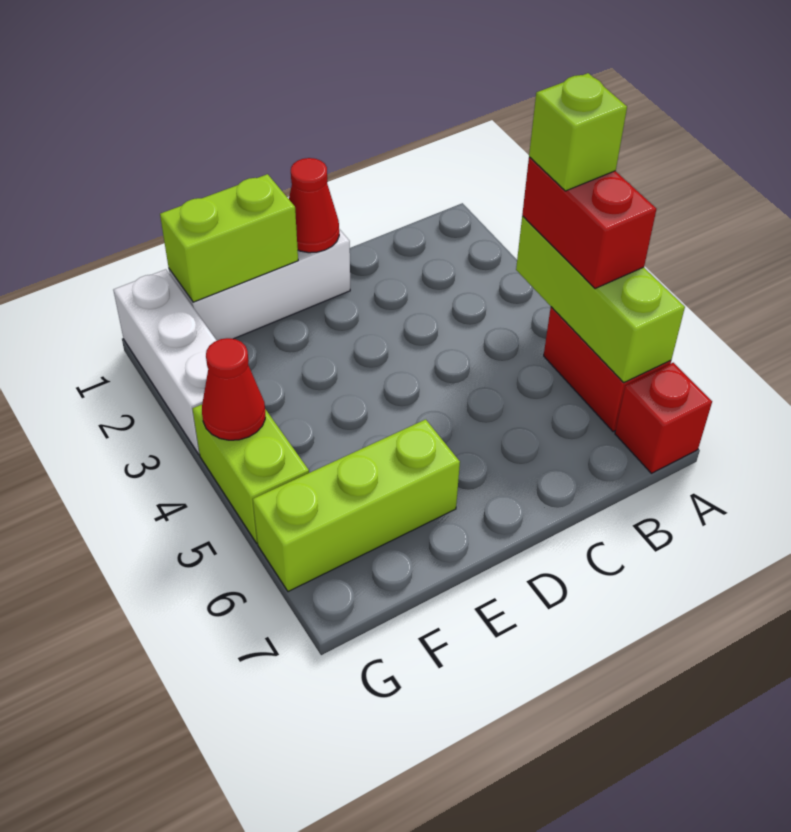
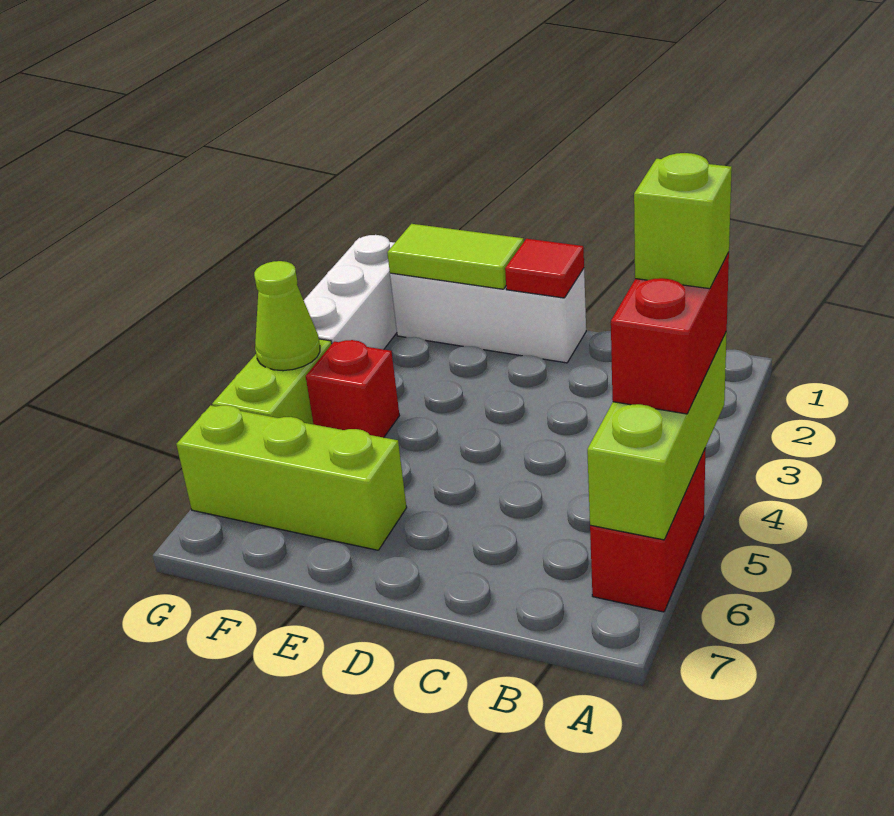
red 1x1 brick [615,363,712,473] -> red 1x1 brick moved to [306,340,399,438]
red 1x1 cone [289,158,339,253] -> red 1x1 tile [505,239,584,298]
lime 1x2 brick [160,174,298,302] -> lime 1x2 tile [387,224,524,289]
red 1x1 cone [202,338,265,440] -> lime 1x1 cone [254,261,320,371]

